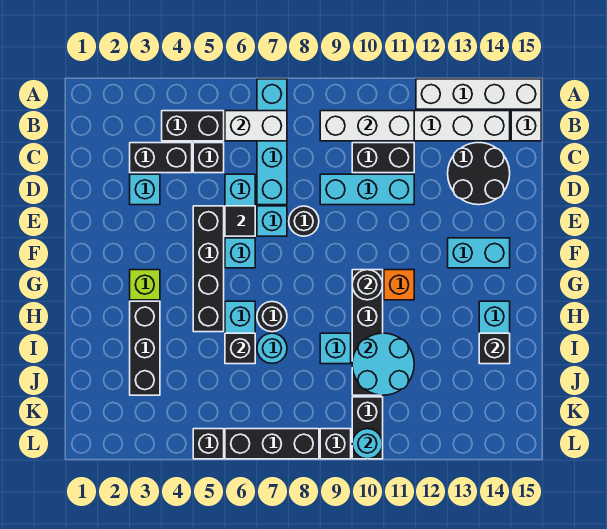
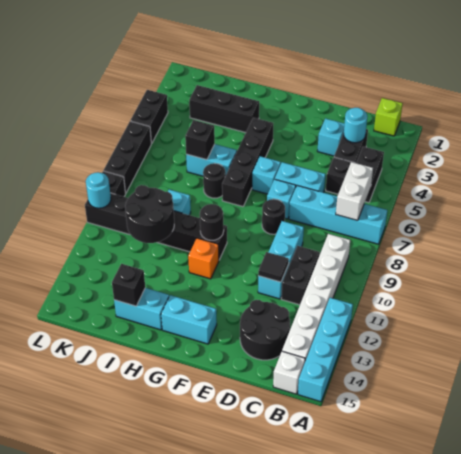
white 1x4 brick [416,79,541,109] -> cyan 1x4 brick [298,298,353,402]
white 1x3 brick [320,111,414,141] -> none
black 1x4 brick [193,206,224,332] -> black 1x4 brick turned to [222,118,273,207]
black 1x1 tile [225,206,255,236] -> black 1x1 tile moved to [258,252,289,282]
cyan 1x2 brick [448,238,510,268] -> cyan 1x2 brick turned to [161,295,217,344]
lime 1x1 brick [130,270,160,300] -> lime 1x1 brick moved to [374,98,403,136]
cyan 1x1 round brick [257,333,287,363] -> cyan 1x1 round brick moved to [344,108,367,143]
cyan 2x2 round brick [352,333,414,395] -> black 2x2 round brick [125,185,174,243]
black 1x1 brick [193,429,224,459] -> black 1x2 brick [130,90,168,144]

